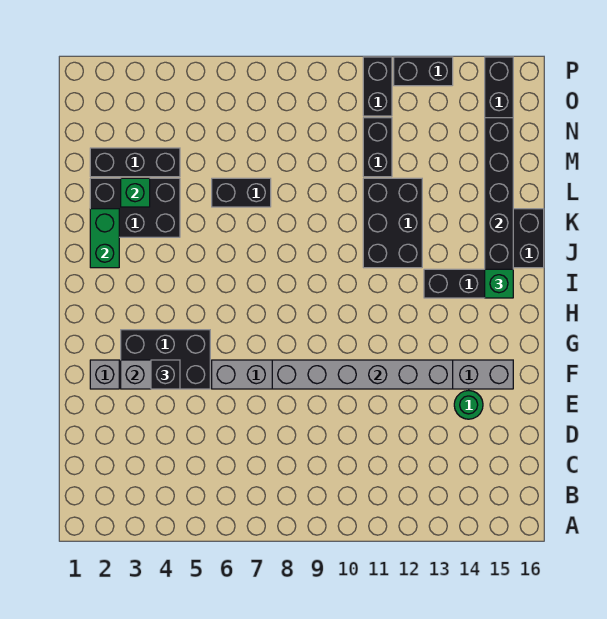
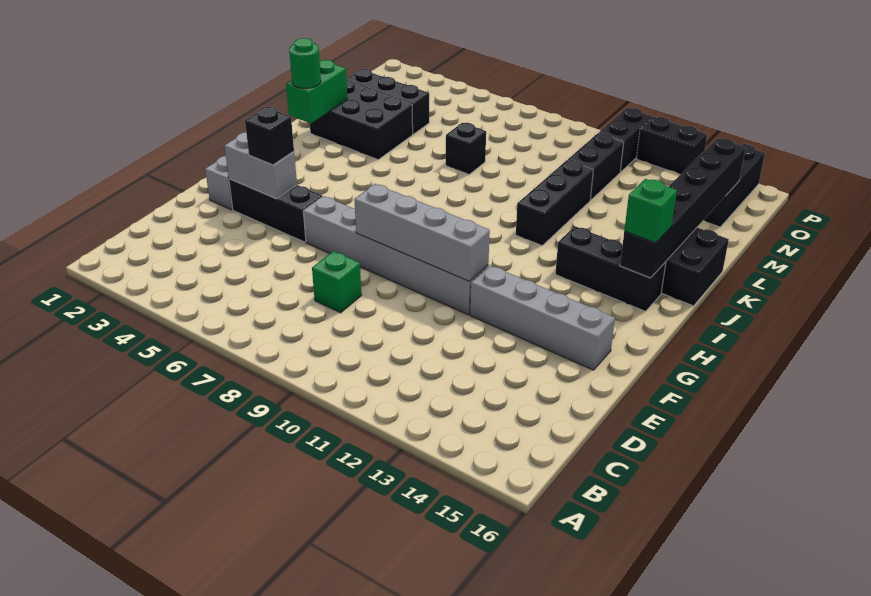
green 1x1 round brick [454,390,483,419] -> green 1x1 round brick moved to [289,38,321,88]
black 2x3 brick [121,330,210,389] -> black 1x3 brick [229,179,322,242]
grey 1x6 brick [272,360,453,389] -> grey 1x4 brick [354,184,490,281]
black 2x3 brick [363,178,422,268] -> black 1x3 brick [516,160,593,246]
green 1x1 brick [121,178,150,207] -> green 1x1 brick moved to [312,251,361,313]
black 1x2 brick [212,178,271,207] -> black 1x1 brick [446,123,486,174]

